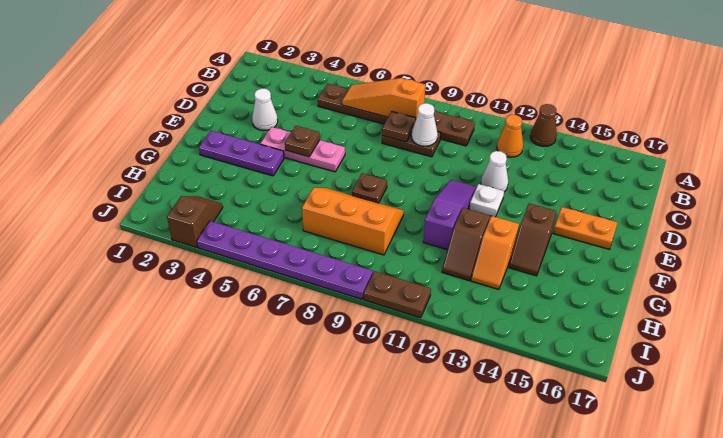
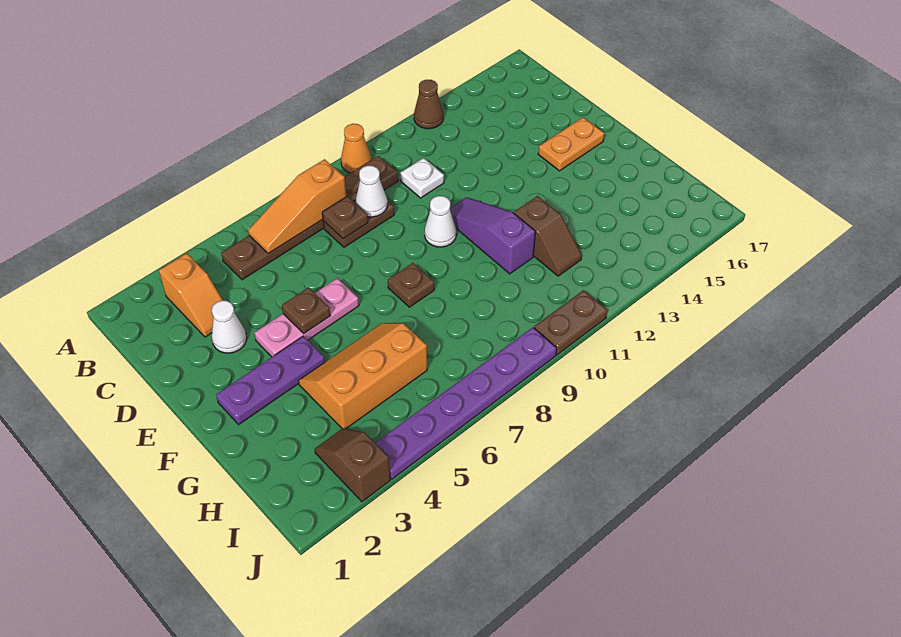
orange 1x1 cone [497,115,523,157] -> orange 1x1 cone moved to [341,124,372,173]
white 1x1 cone [481,151,508,192] -> white 1x1 cone moved to [425,196,456,247]
white 1x1 plate [469,184,504,217] -> white 1x1 plate moved to [400,158,444,198]
brown 1x2 slope [509,203,556,276] -> none
orange 2x3 slope [302,188,404,255] -> orange 2x3 slope moved to [299,323,427,429]
orange 1x2 slope [471,216,519,289] -> orange 1x2 slope moved to [159,253,223,337]

